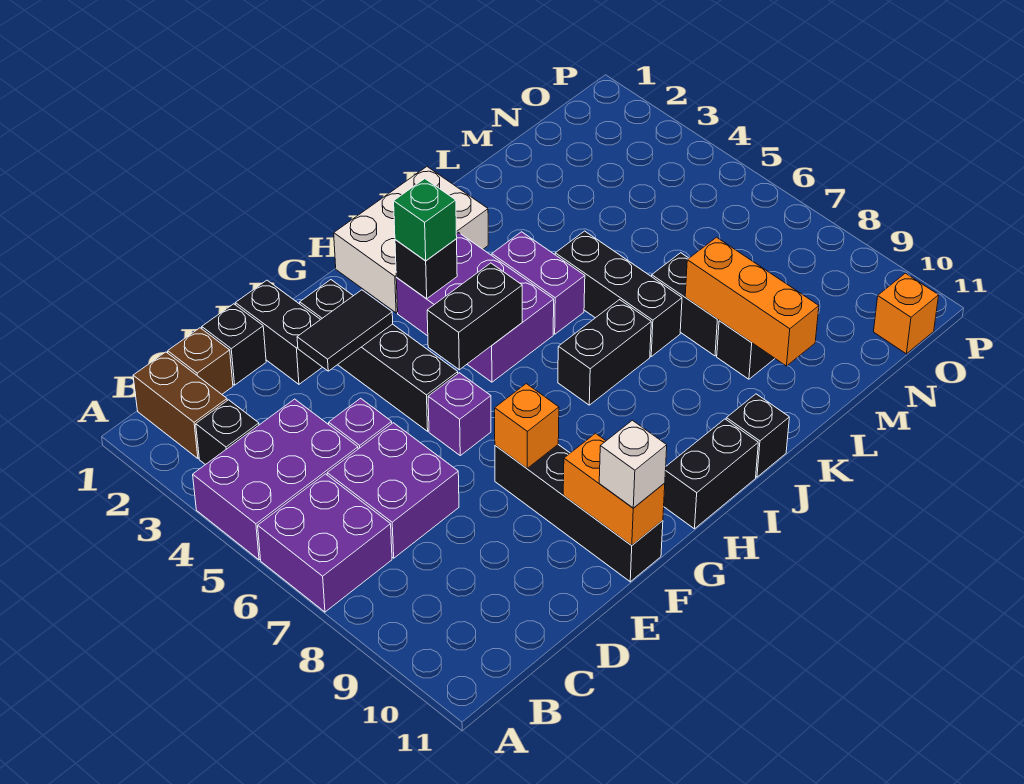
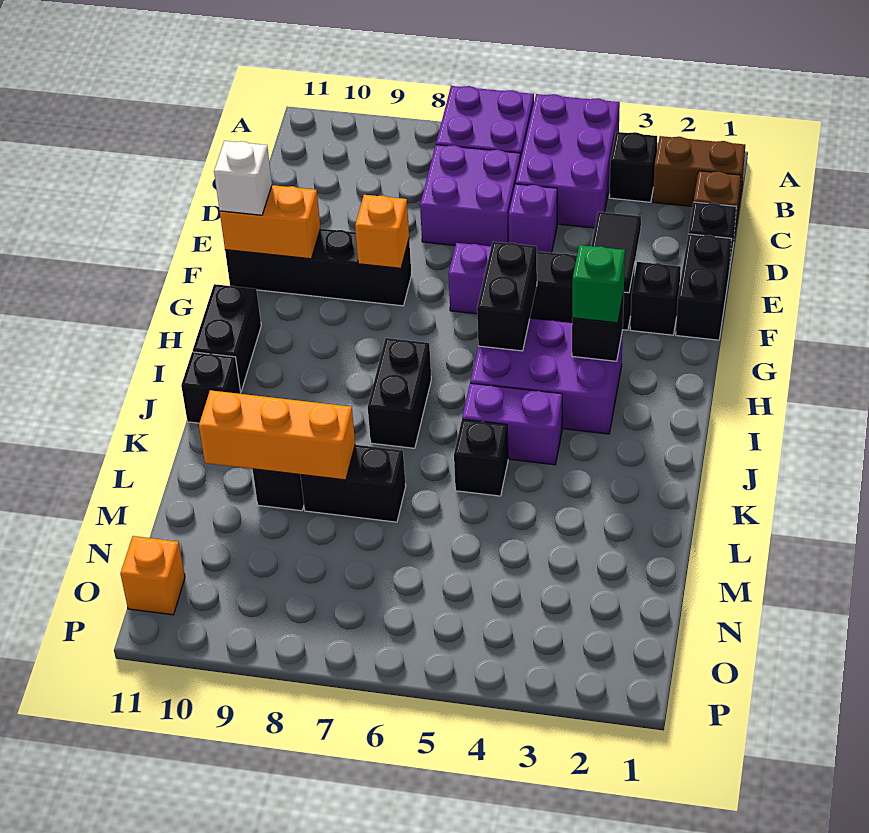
black 1x2 brick [235,280,322,384] -> black 1x2 brick turned to [676,234,732,340]
white 2x3 brick [334,167,488,313] -> none
black 1x3 brick [555,231,682,357] -> black 1x1 brick [454,419,508,496]

